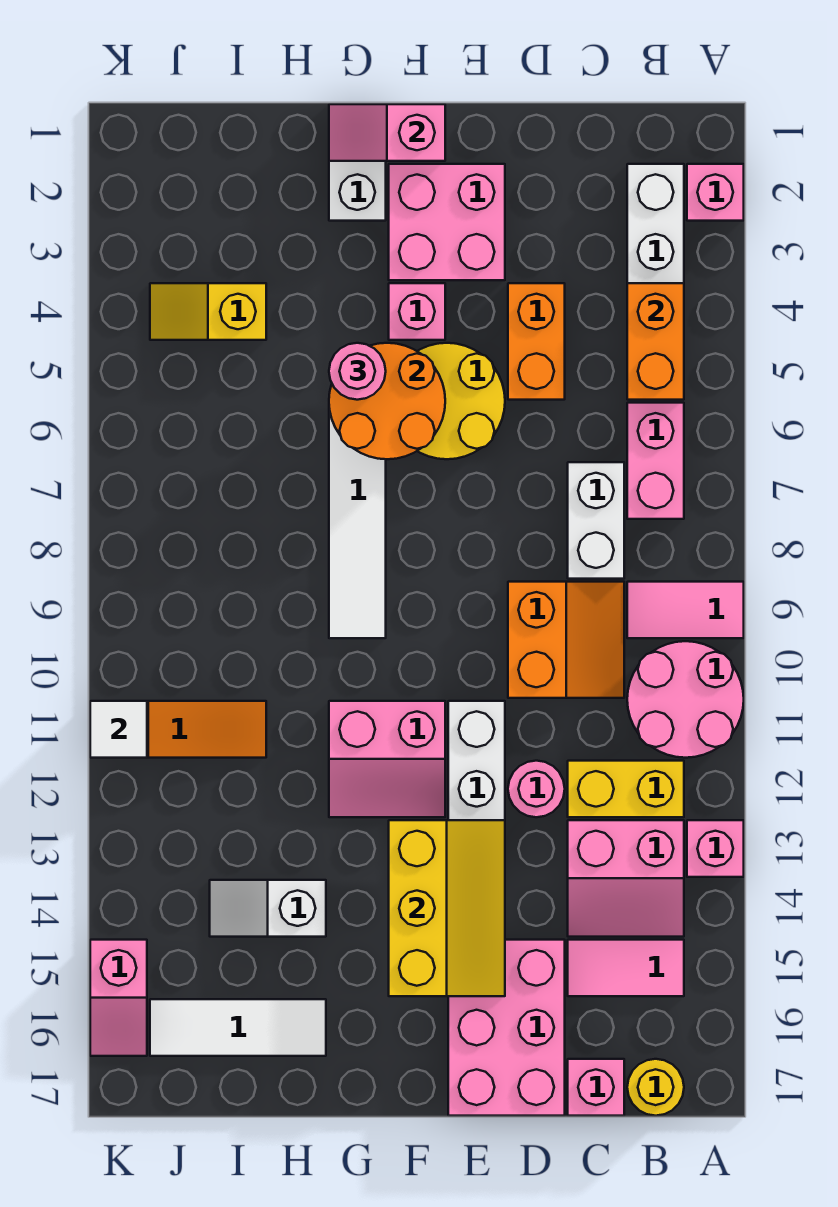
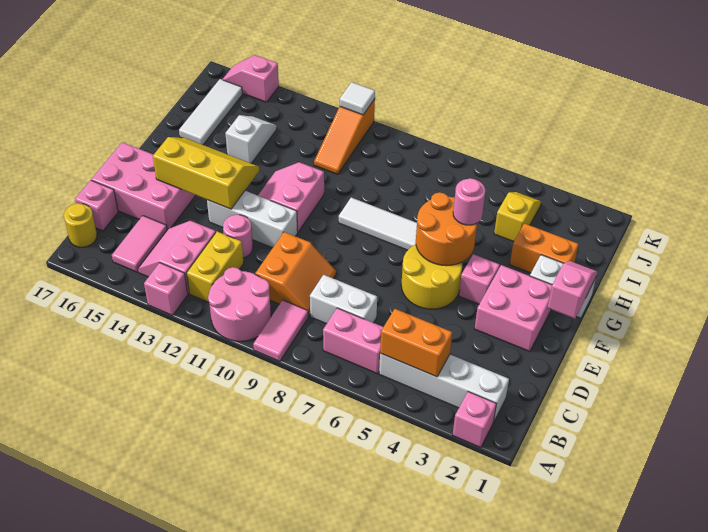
orange 2x2 slope [508,582,624,698] -> orange 2x2 slope turned to [255,232,336,316]
orange 1x2 brick [508,283,565,400] -> orange 1x2 brick moved to [510,223,579,273]
yellow 2x3 slope [389,820,505,996] -> yellow 2x3 slope turned to [153,137,259,209]

